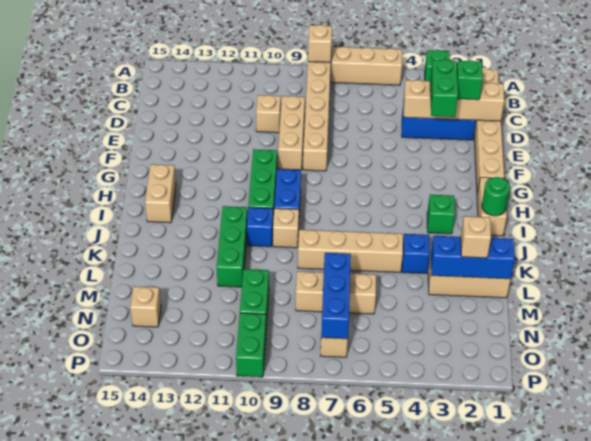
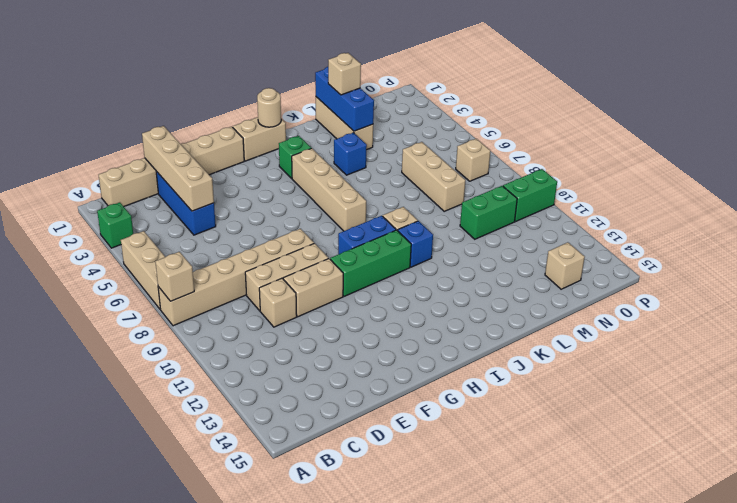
green 1x1 brick [457,61,483,100] -> none
green 1x2 brick [430,60,458,117] -> none
tan 1x2 brick [145,164,176,223] -> tan 1x2 brick moved to [283,259,343,317]
green 1x1 round brick [482,177,510,216] -> tan 1x1 round brick [257,88,281,127]
green 1x3 brick [217,206,247,287] -> none
tan 1x4 brick [298,230,403,272] -> tan 1x4 brick moved to [292,148,366,231]
blue 1x3 brick [321,253,351,339] -> none

